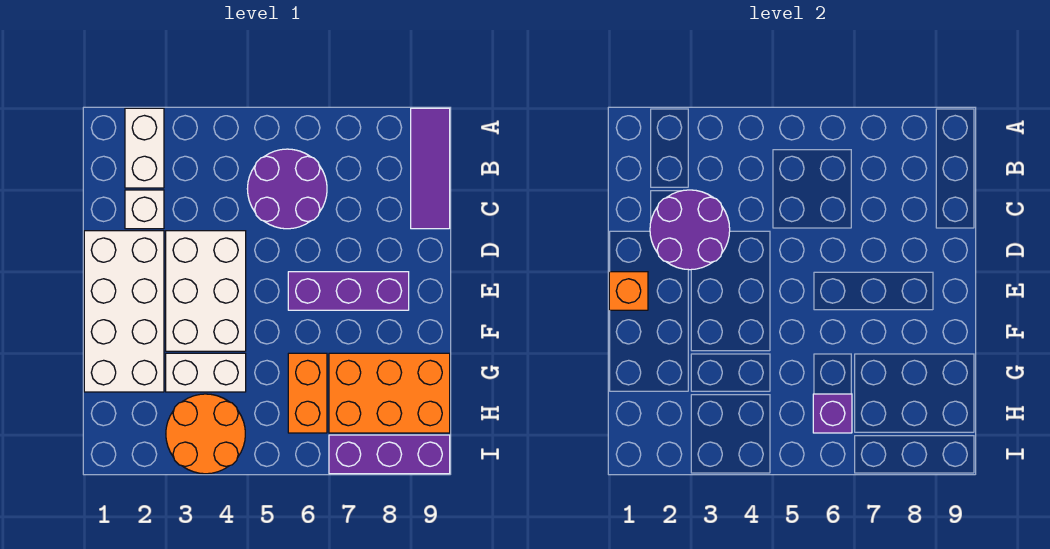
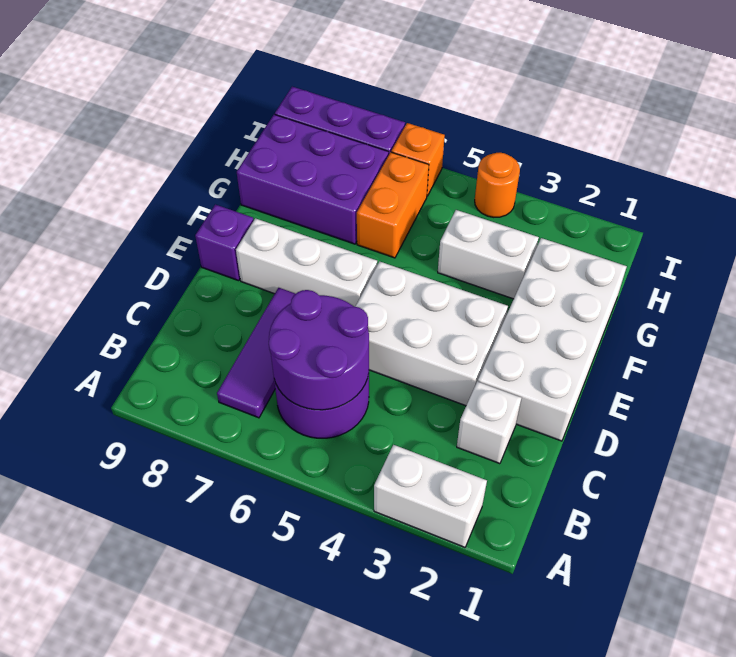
white 1x2 brick [125,108,164,188] -> white 1x2 brick turned to [374,445,487,547]
purple 1x3 tile [411,108,450,229] -> purple 1x3 tile moved to [217,288,295,418]
purple 2x2 round brick [650,190,730,270] -> purple 2x2 round brick moved to [269,290,369,410]
white 2x3 brick [166,231,246,351] -> white 2x3 brick turned to [355,262,508,406]
orange 1x1 brick [609,272,648,310] -> orange 1x1 brick moved to [391,123,445,196]
purple 1x3 brick [288,272,409,310] -> white 1x3 brick [236,218,377,307]
orange 2x3 brick [329,353,450,433] -> purple 2x3 brick [237,115,389,244]
orange 2x2 round brick [166,394,245,474] -> orange 1x1 round brick [475,153,520,217]
purple 1x1 brick [813,394,852,433] -> purple 1x1 brick moved to [195,204,254,281]

